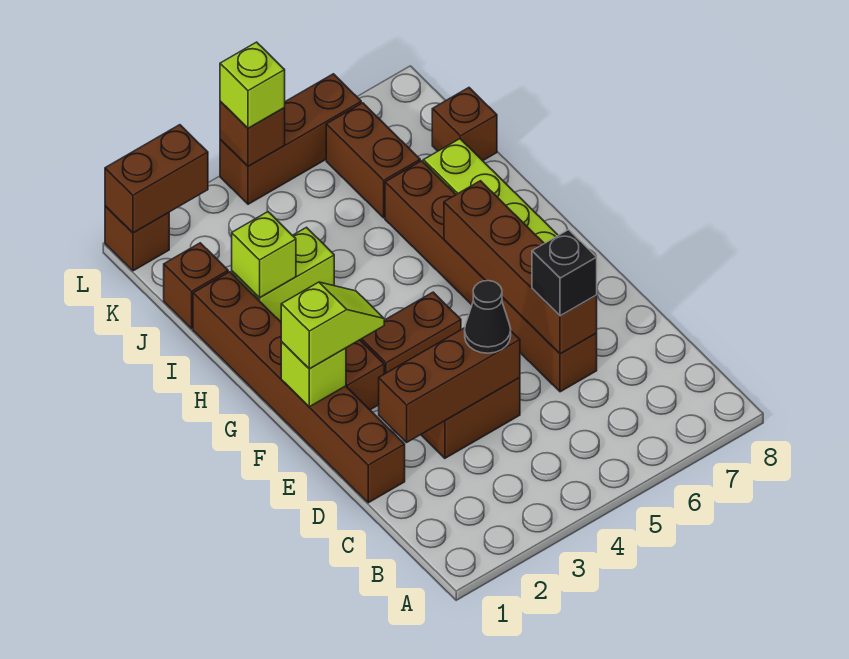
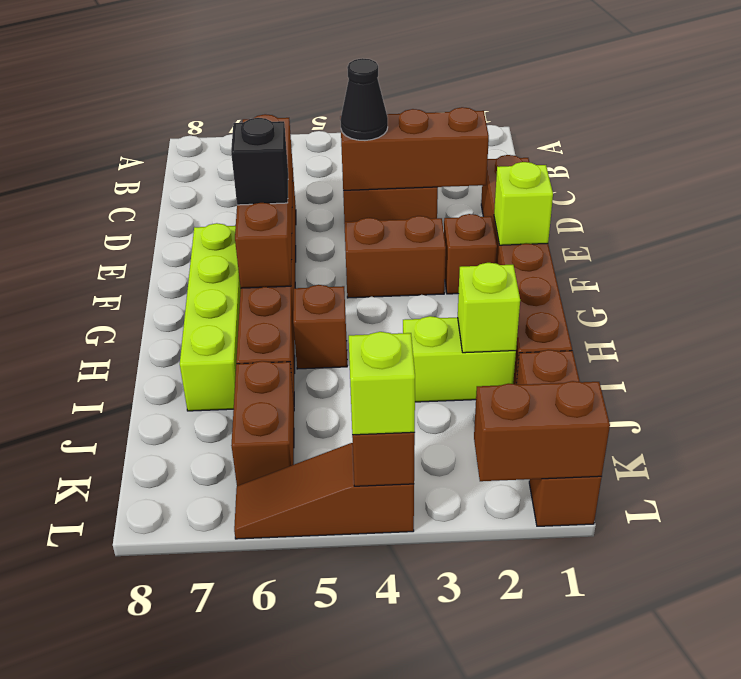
black 1x1 brick [532,230,597,316] -> black 1x1 brick moved to [231,118,288,205]
lime 1x2 slope [281,282,384,369] -> none
brown 1x1 brick [432,88,497,161] -> brown 1x1 brick moved to [293,285,347,369]
brown 1x3 brick [220,74,361,204] -> brown 1x3 slope [234,443,414,539]

